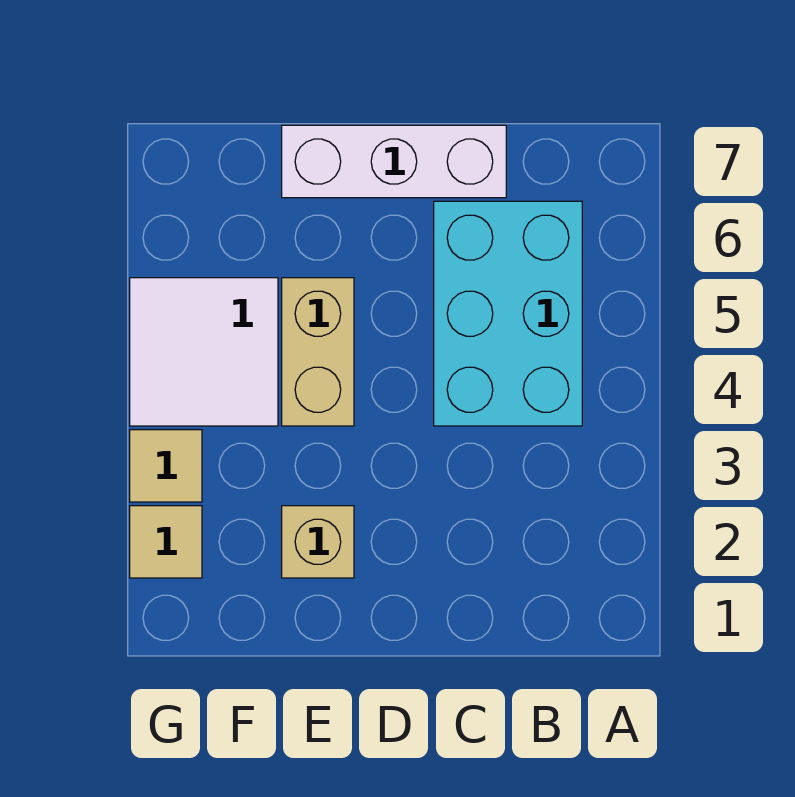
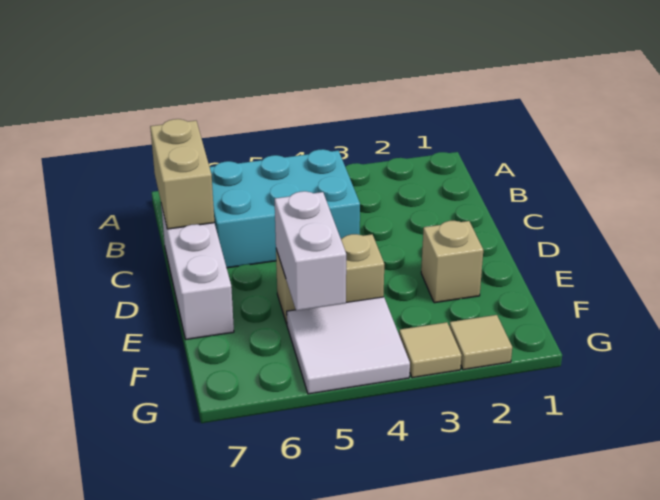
none -> tan 1x2 brick [150,119,214,229]
none -> white 1x2 brick [275,191,346,311]

